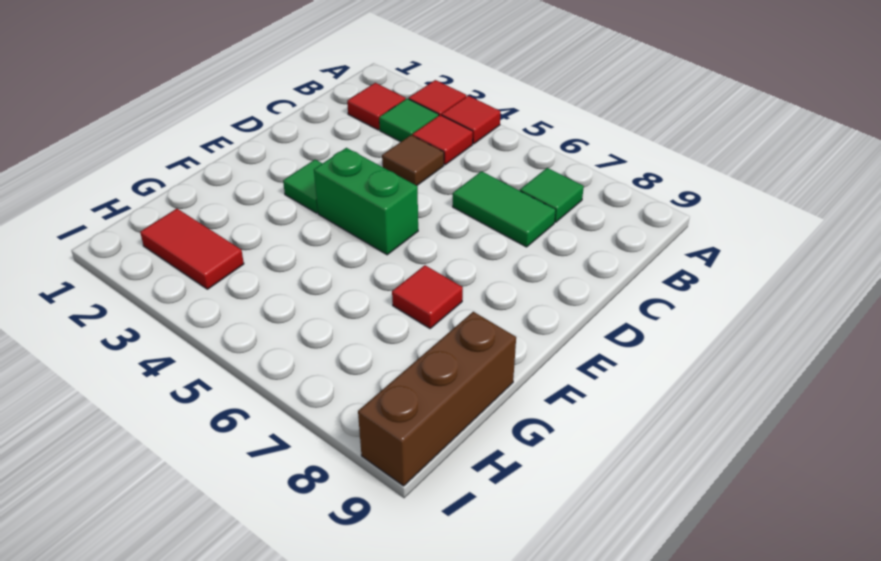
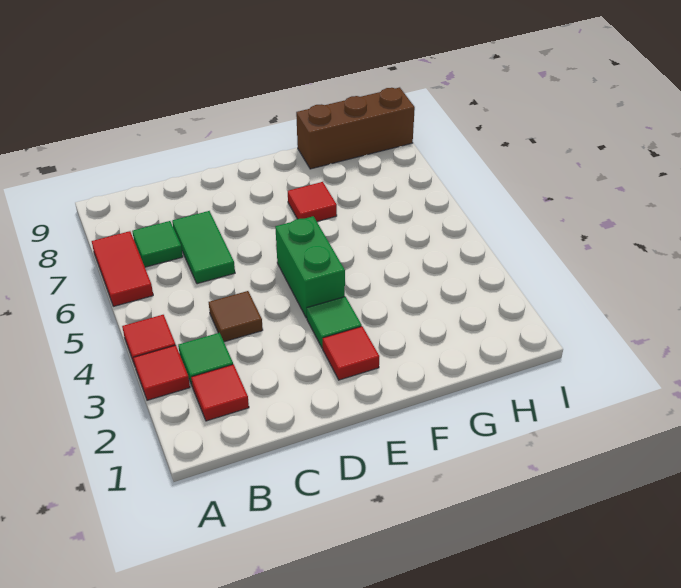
red 1x1 tile [412,115,473,165] -> red 1x1 tile moved to [323,326,379,380]
red 1x2 tile [140,209,244,289] -> red 1x2 tile moved to [92,231,153,306]

